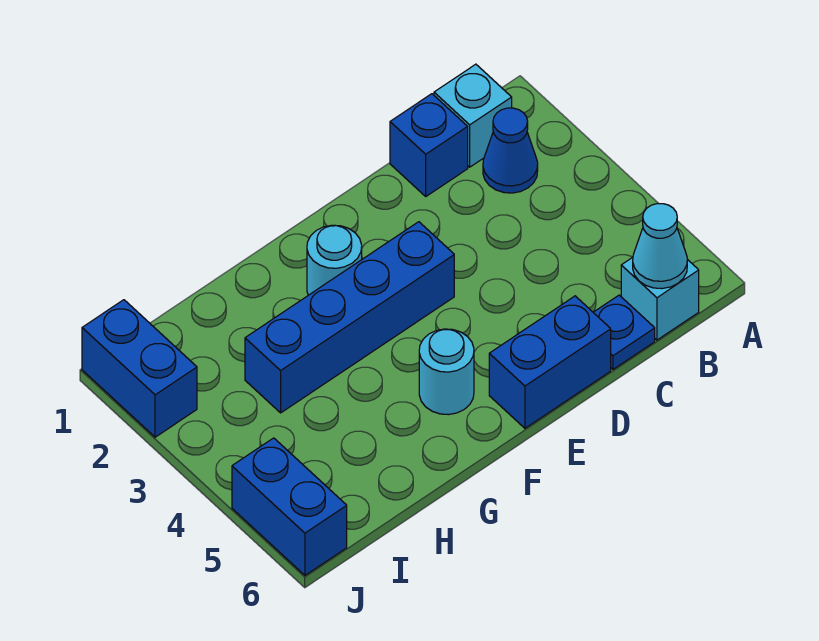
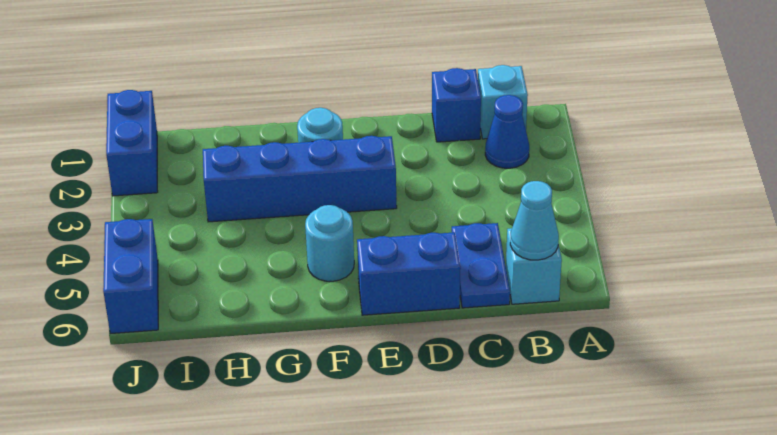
blue 1x1 plate [593,295,655,369] -> blue 1x2 plate [452,223,510,308]

